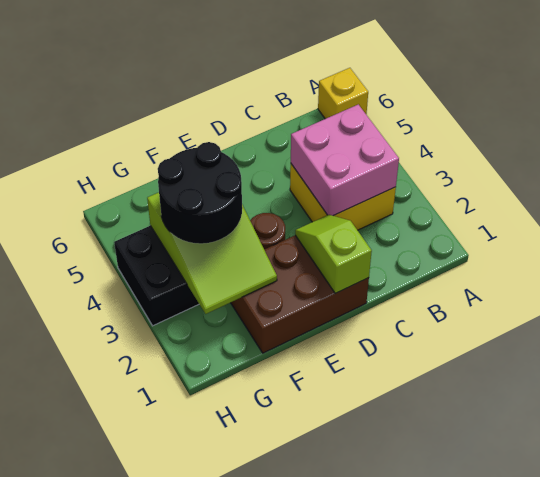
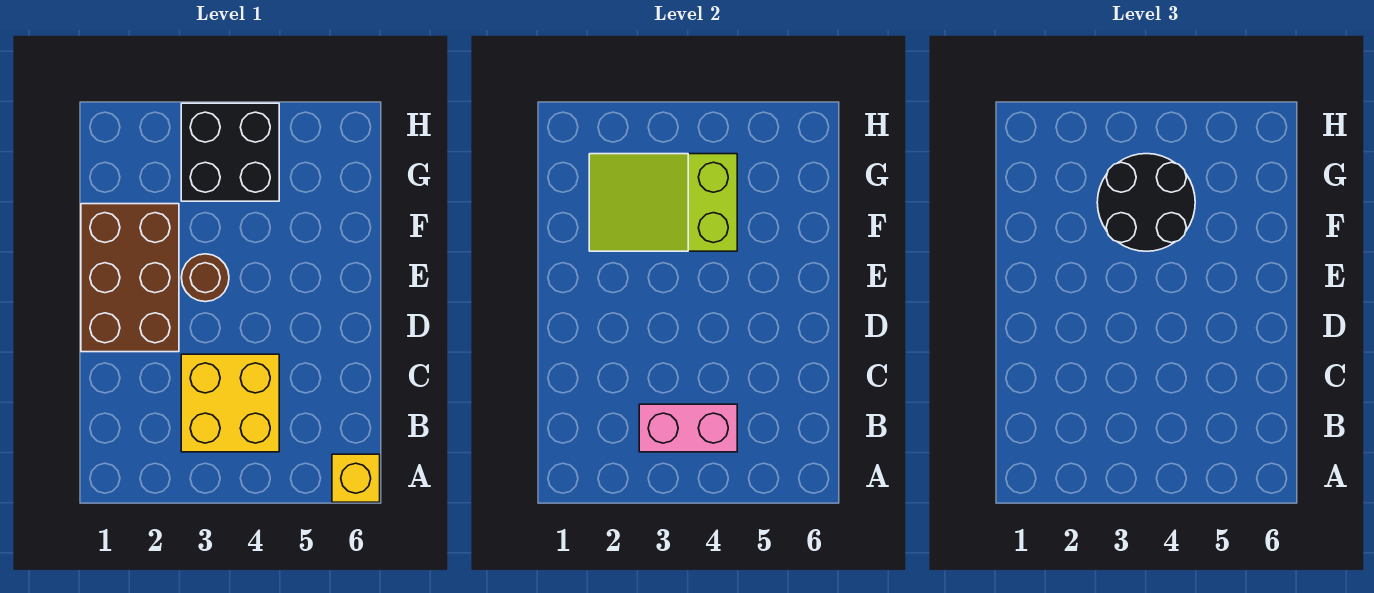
pink 2x2 brick [291,104,399,216] -> pink 1x2 brick [639,404,737,452]
lime 1x2 slope [295,215,372,293] -> none

